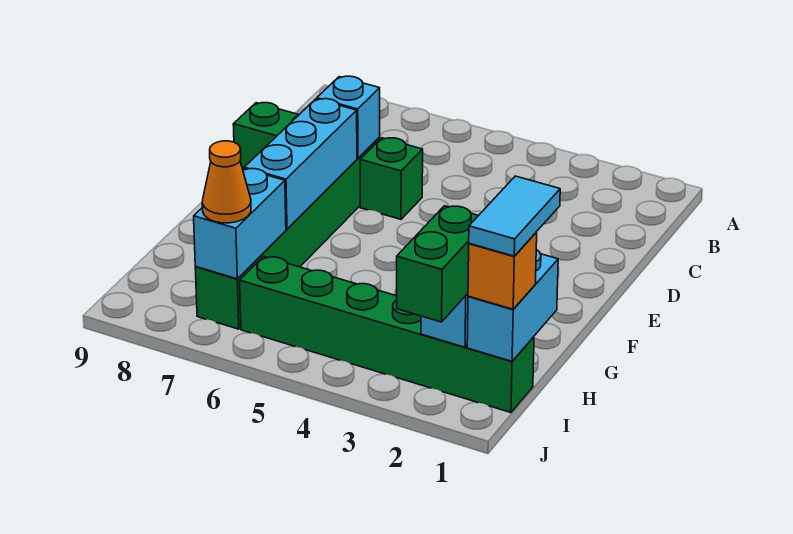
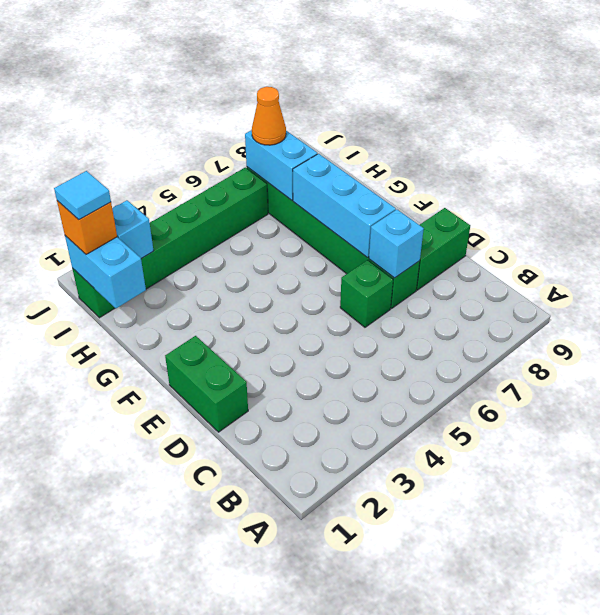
cyan 1x2 tile [469,176,560,256] -> cyan 1x1 tile [54,171,111,220]
green 1x2 brick [397,206,479,322] -> green 1x2 brick moved to [165,336,248,432]

